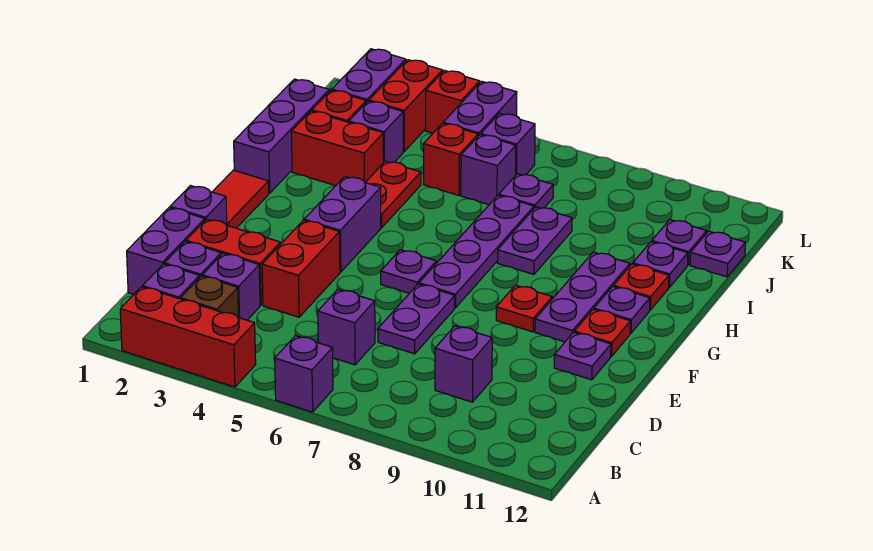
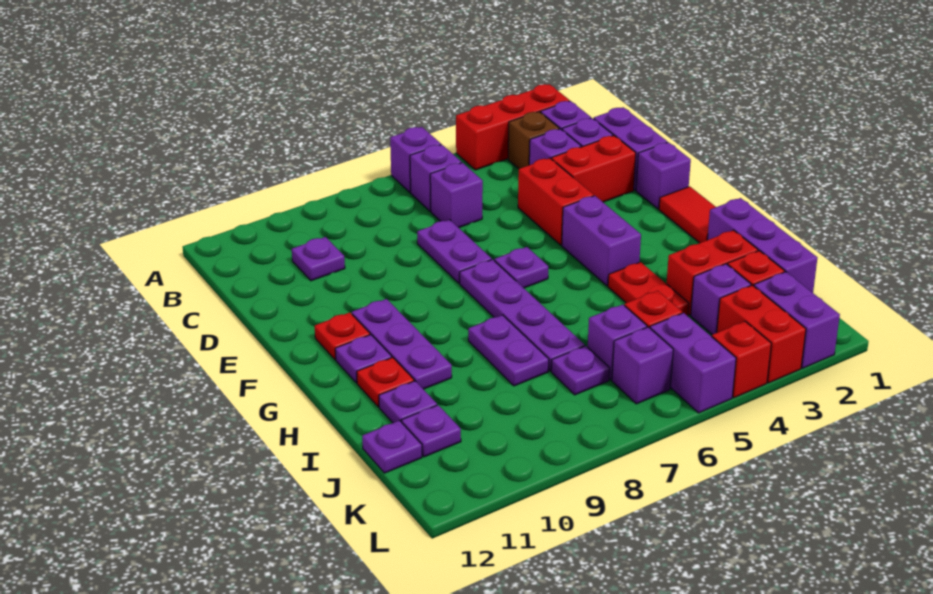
purple 1x1 brick [435,326,492,402] -> purple 1x1 brick moved to [410,145,461,211]
purple 1x1 plate [554,332,611,380] -> purple 1x1 plate moved to [292,237,345,281]
red 1x1 plate [496,285,552,332] -> none

